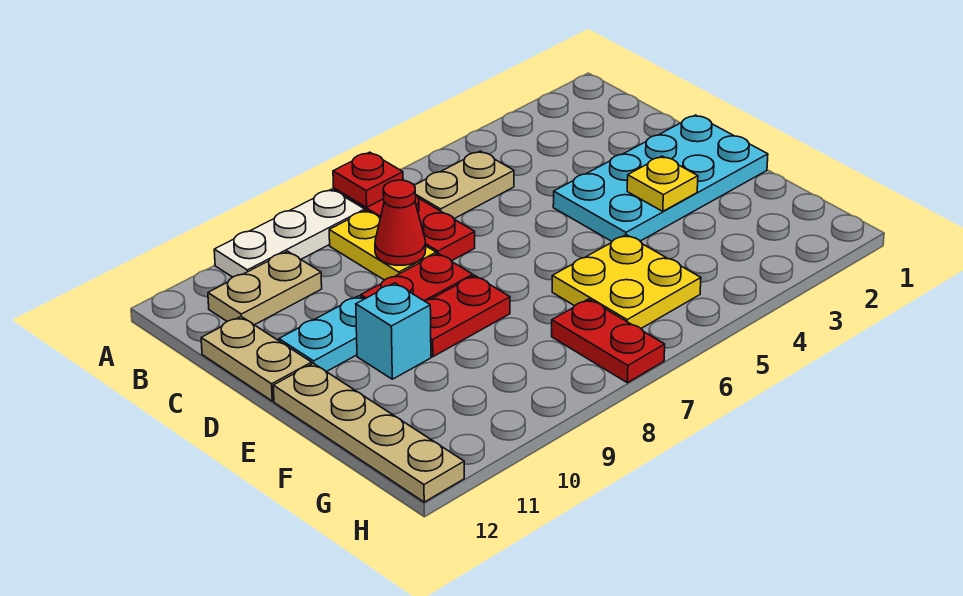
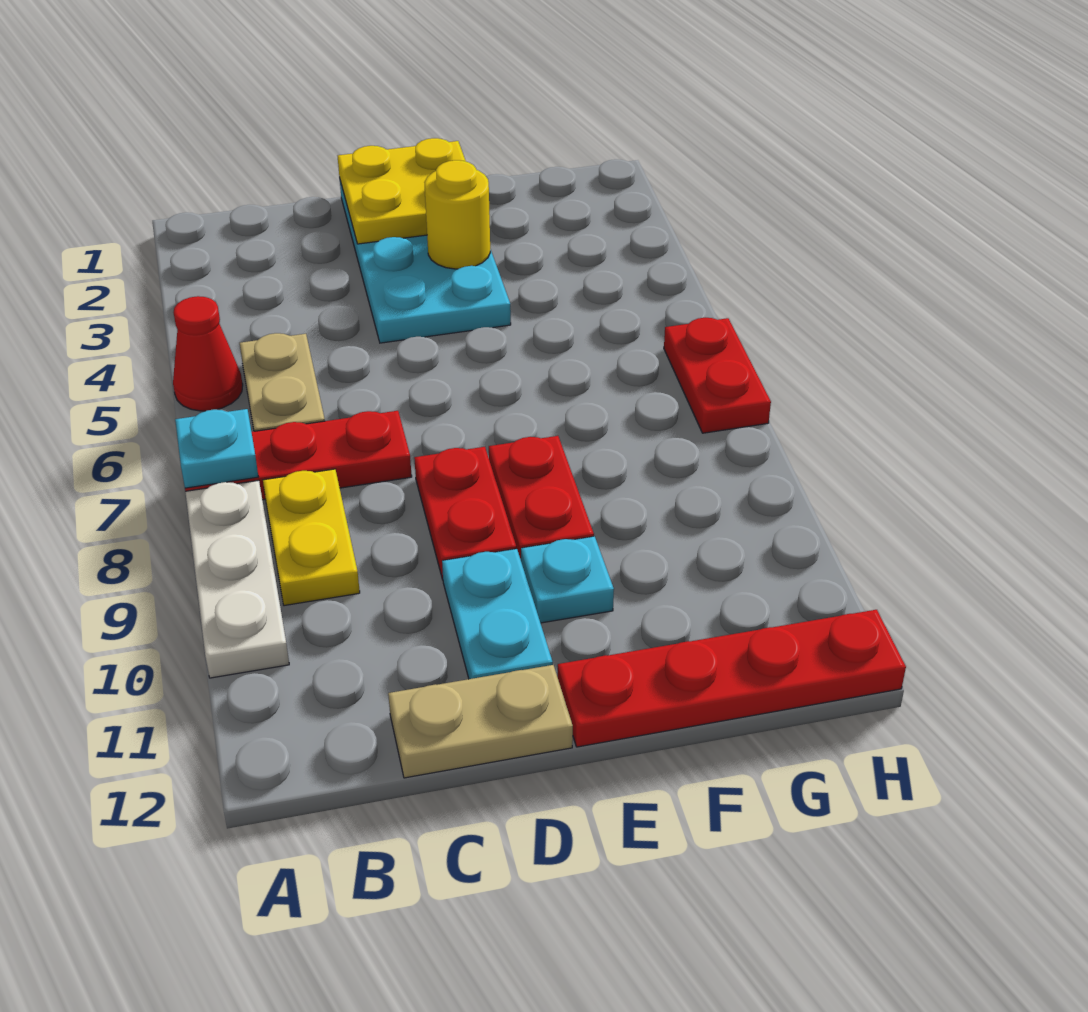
red 1x1 plate [333,152,403,208] -> cyan 1x1 plate [175,409,258,488]
yellow 1x2 plate [329,210,436,280] -> yellow 1x2 plate turned to [263,469,360,606]
tan 1x2 plate [208,251,322,325] -> none
red 1x1 cone [375,180,426,265] -> red 1x1 cone moved to [173,296,243,411]
yellow 1x1 plate [627,156,698,211] -> yellow 1x1 round brick [424,160,490,269]
cyan 1x1 brick [356,283,431,379] -> cyan 1x1 plate [521,536,614,623]
tan 1x4 plate [273,363,464,502] -> red 1x4 plate [557,610,906,747]
yellow 2x2 plate [552,235,701,328] -> yellow 2x2 plate moved to [338,138,466,244]
red 1x2 plate [552,299,665,383] -> red 1x2 plate turned to [664,318,771,433]

